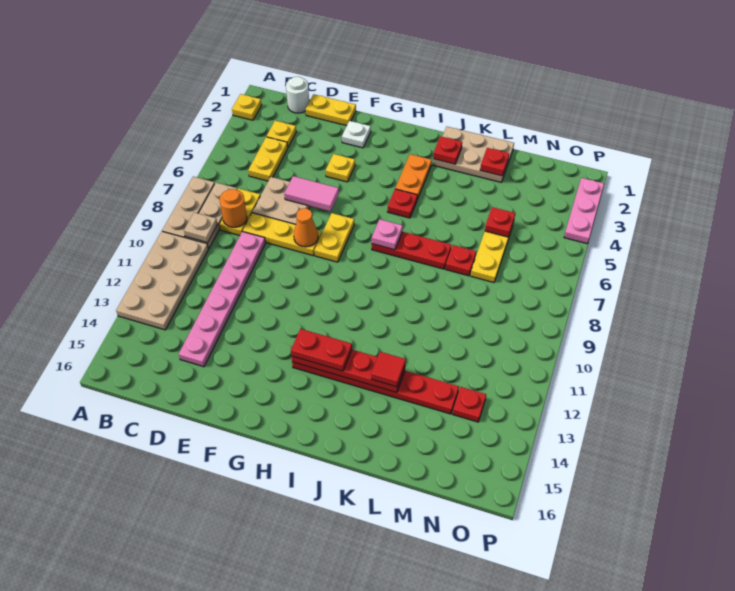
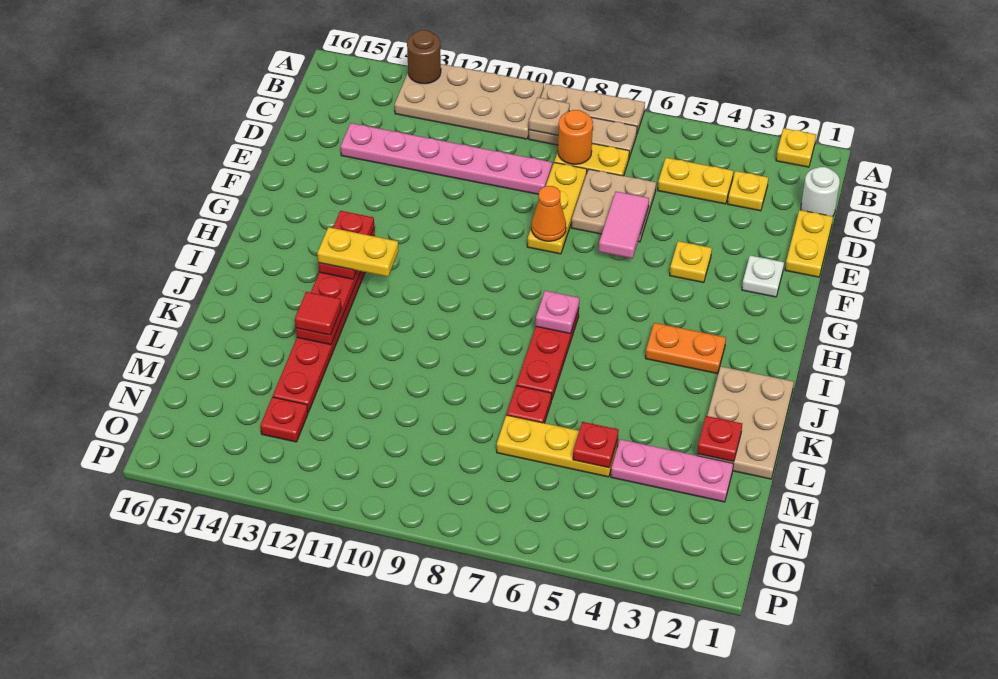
none -> brown 1x1 round brick [407,30,441,84]
yellow 1x2 plate [314,213,354,262] -> yellow 1x2 plate moved to [317,227,399,277]
red 1x1 plate [388,189,417,218] -> none
red 1x1 plate [433,136,462,164] -> none
pink 1x3 plate [564,178,604,244] -> pink 1x3 plate moved to [611,439,733,502]

